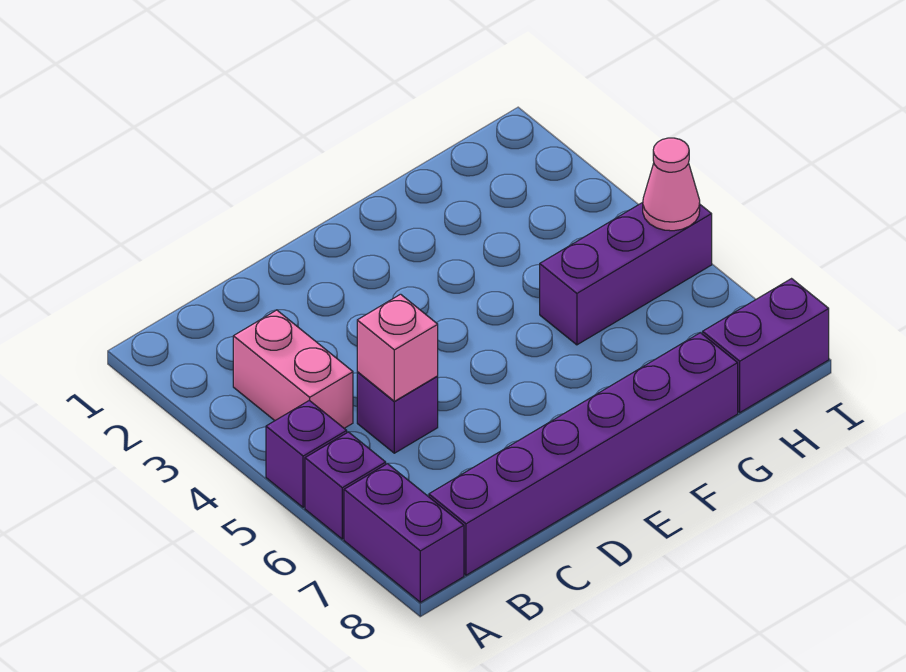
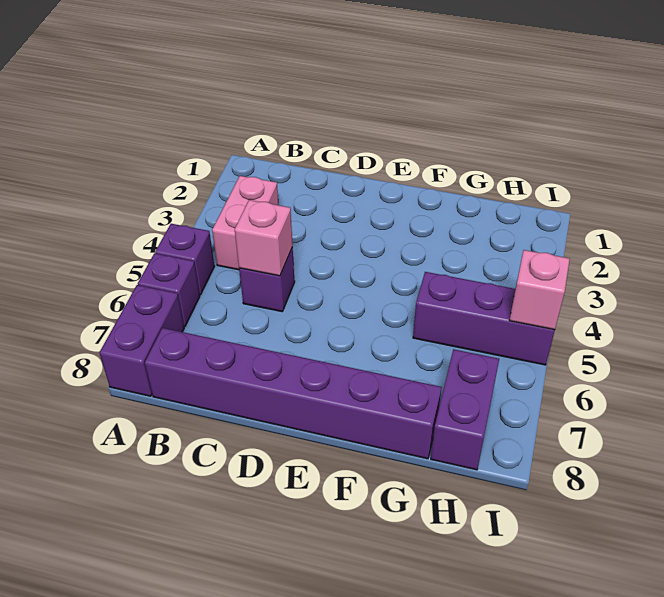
purple 1x2 brick [703,279,829,412] -> purple 1x2 brick turned to [431,349,499,470]
pink 1x1 cone [643,138,700,231] -> pink 1x1 brick [509,250,570,330]

